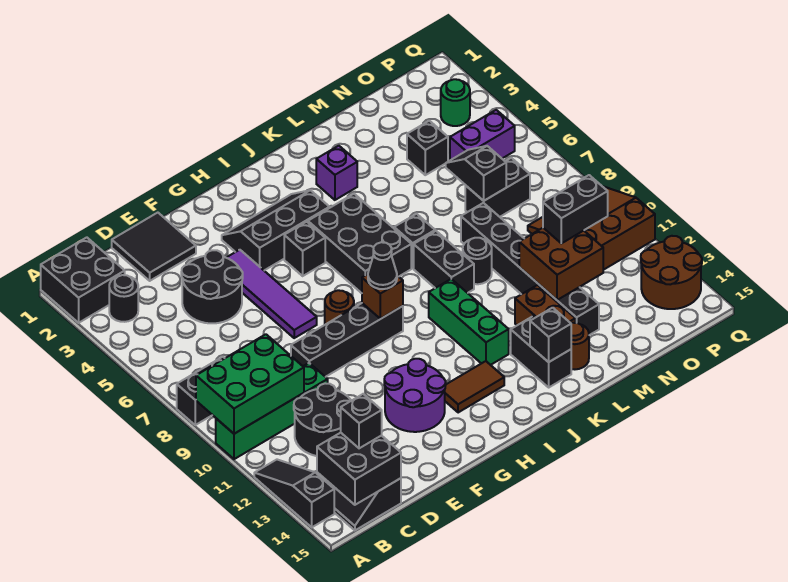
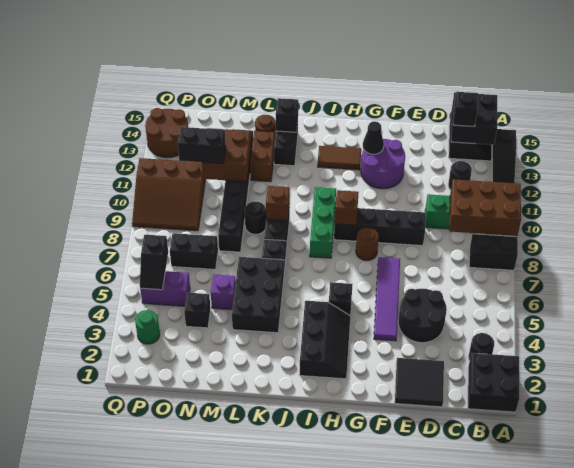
green 2x3 brick [196,334,304,434] -> brown 2x3 brick [449,179,521,236]
black 2x2 round brick [294,383,351,456] -> black 1x1 round brick [448,161,472,190]
black 2x3 slope [222,190,330,270] -> black 2x3 slope turned to [300,301,350,379]
black 1x1 cone [368,242,397,289] -> black 1x1 cone moved to [363,121,384,154]
black 2x3 brick [308,194,411,293] -> black 2x3 brick moved to [232,257,284,333]
green 1x3 brick [429,279,509,365] -> green 1x3 brick moved to [310,187,336,258]
purple 1x1 brick [316,146,357,200] -> purple 1x1 brick moved to [211,274,236,310]
none -> brown 1x1 brick [266,186,290,221]
black 1x2 slope [446,146,506,201] -> black 1x2 slope moved to [140,235,168,290]

